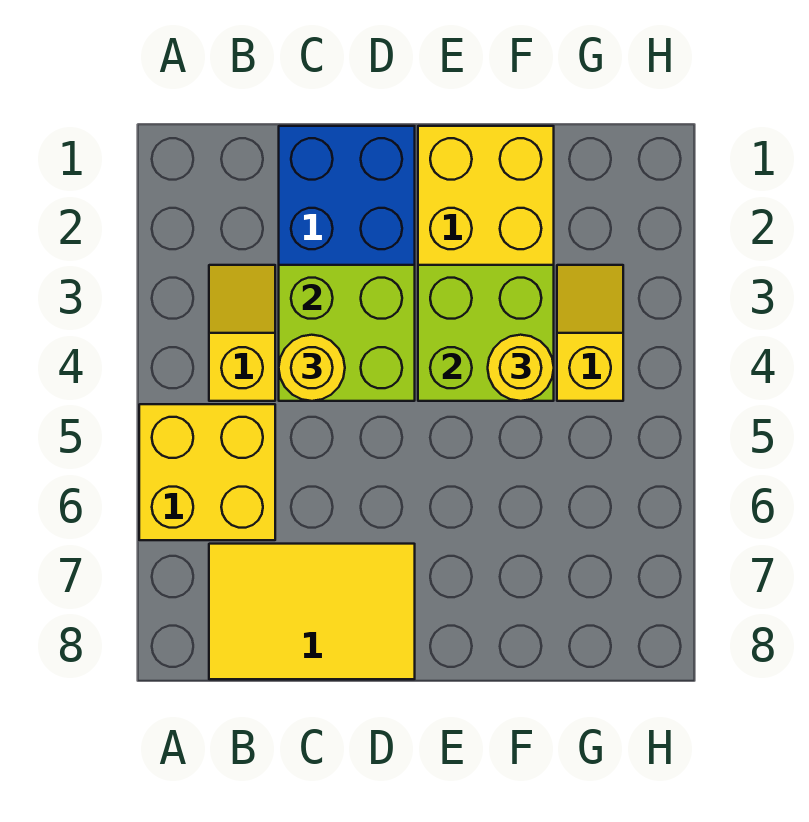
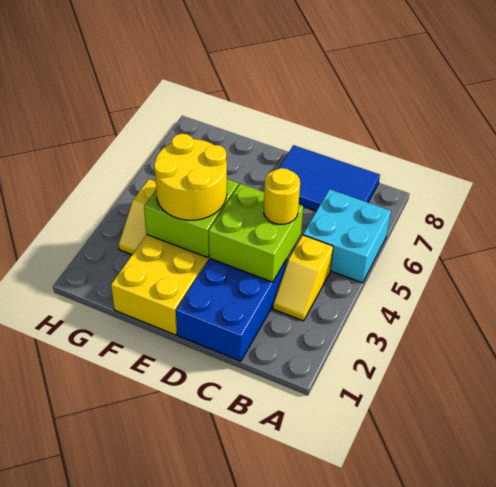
yellow 2x2 brick [139,404,275,540] -> cyan 2x2 brick [303,189,391,283]
yellow 2x3 tile [209,544,415,679] -> blue 2x3 tile [278,145,380,211]
yellow 1x1 round brick [488,335,554,401] -> yellow 2x2 round brick [154,134,227,220]

